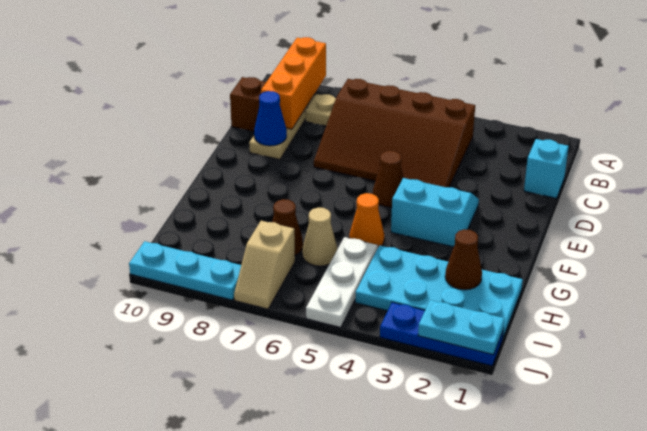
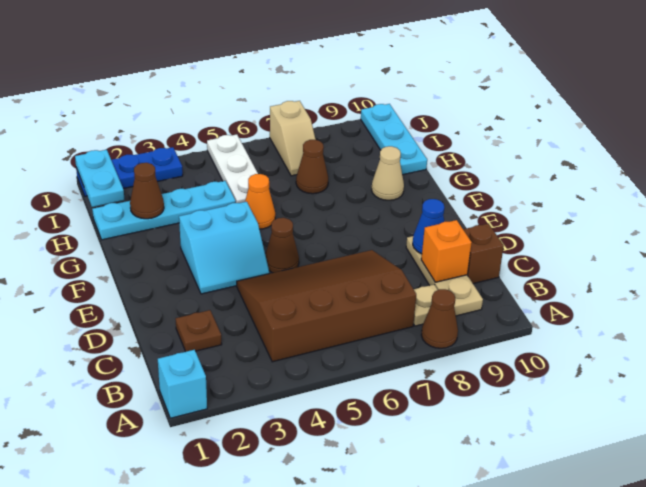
none -> brown 1x1 cone [421,289,458,348]
orange 1x3 brick [261,37,326,129] -> orange 1x1 brick [421,220,472,282]
cyan 1x1 brick [524,139,569,198] -> cyan 1x1 brick moved to [158,350,207,418]
none -> brown 1x1 plate [176,310,222,352]
cyan 2x4 plate [355,245,523,339] -> cyan 1x4 plate [92,181,236,240]
tan 1x1 cone [302,208,337,266] -> tan 1x1 cone moved to [372,146,404,200]
tan 1x2 slope [234,221,295,309] -> tan 1x2 slope turned to [270,101,316,176]
cyan 1x2 plate [418,300,505,355] -> cyan 1x2 plate turned to [75,150,125,207]
cyan 1x3 plate [129,241,241,300] -> cyan 1x3 plate turned to [361,104,427,175]

